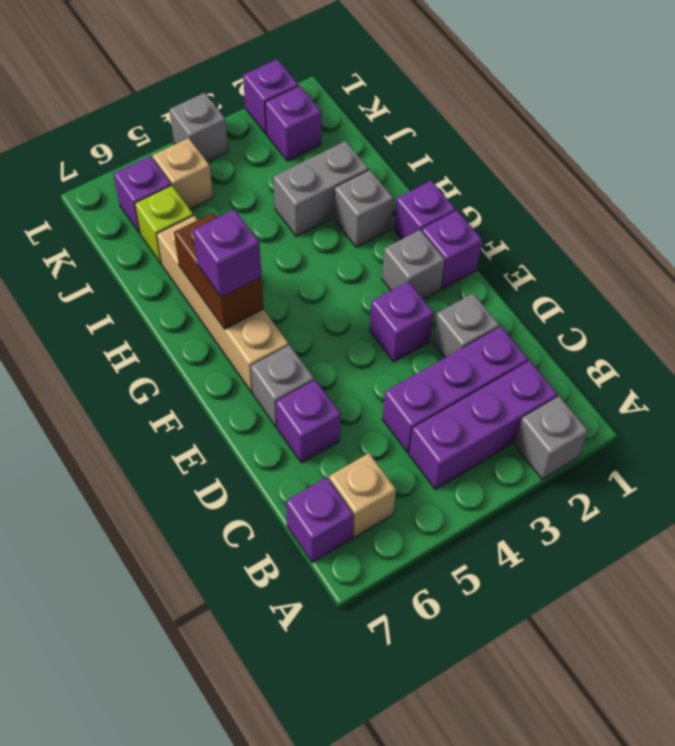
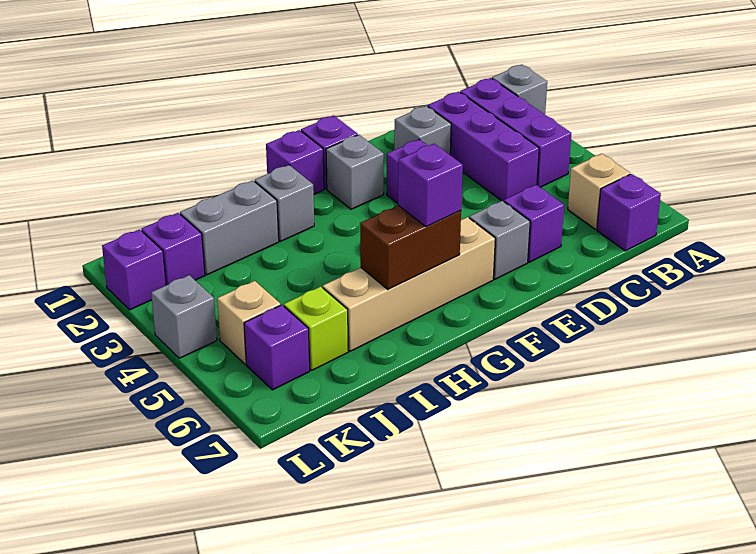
grey 1x2 brick [273,141,369,237] -> grey 1x2 brick turned to [180,181,279,275]

